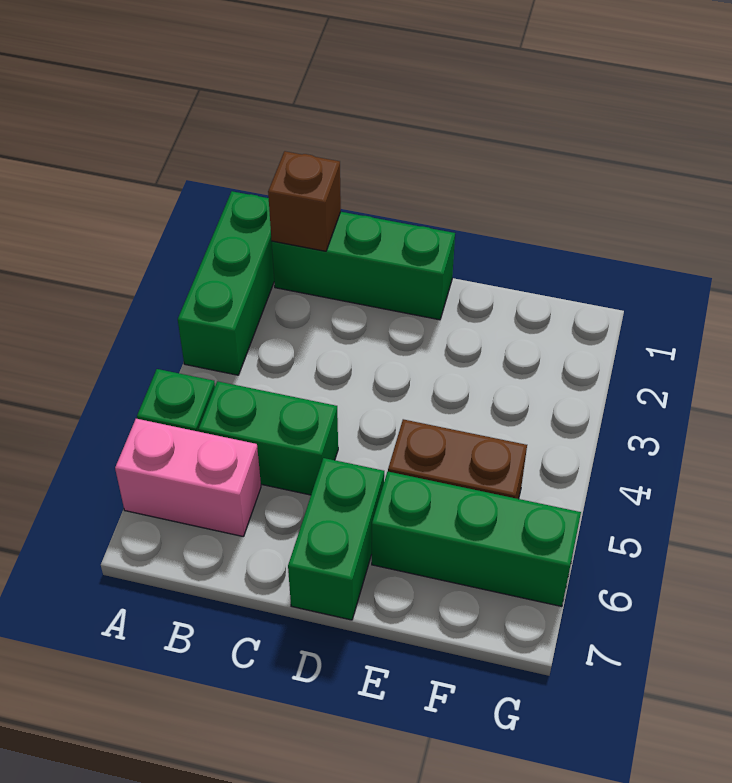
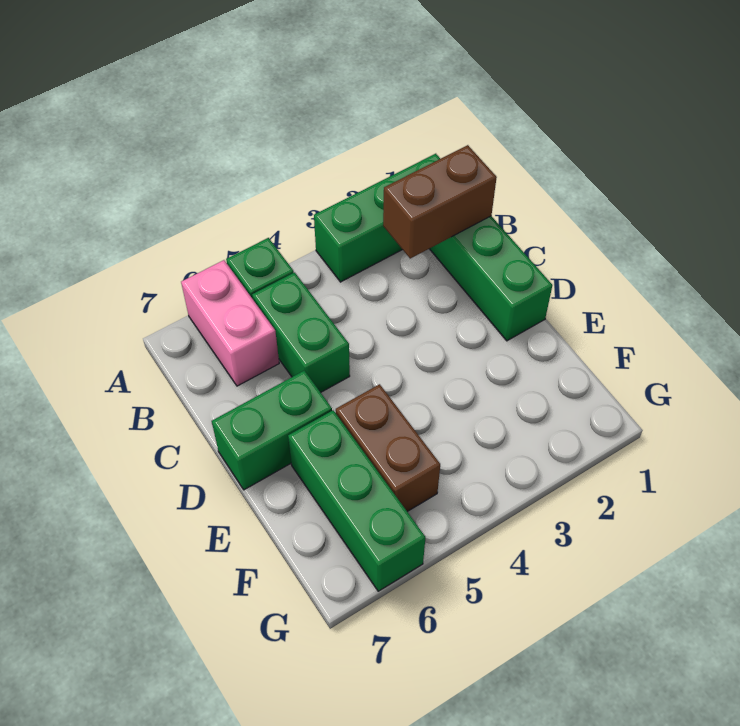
brown 1x1 brick [268,151,341,251] -> brown 1x2 brick [383,145,497,259]

